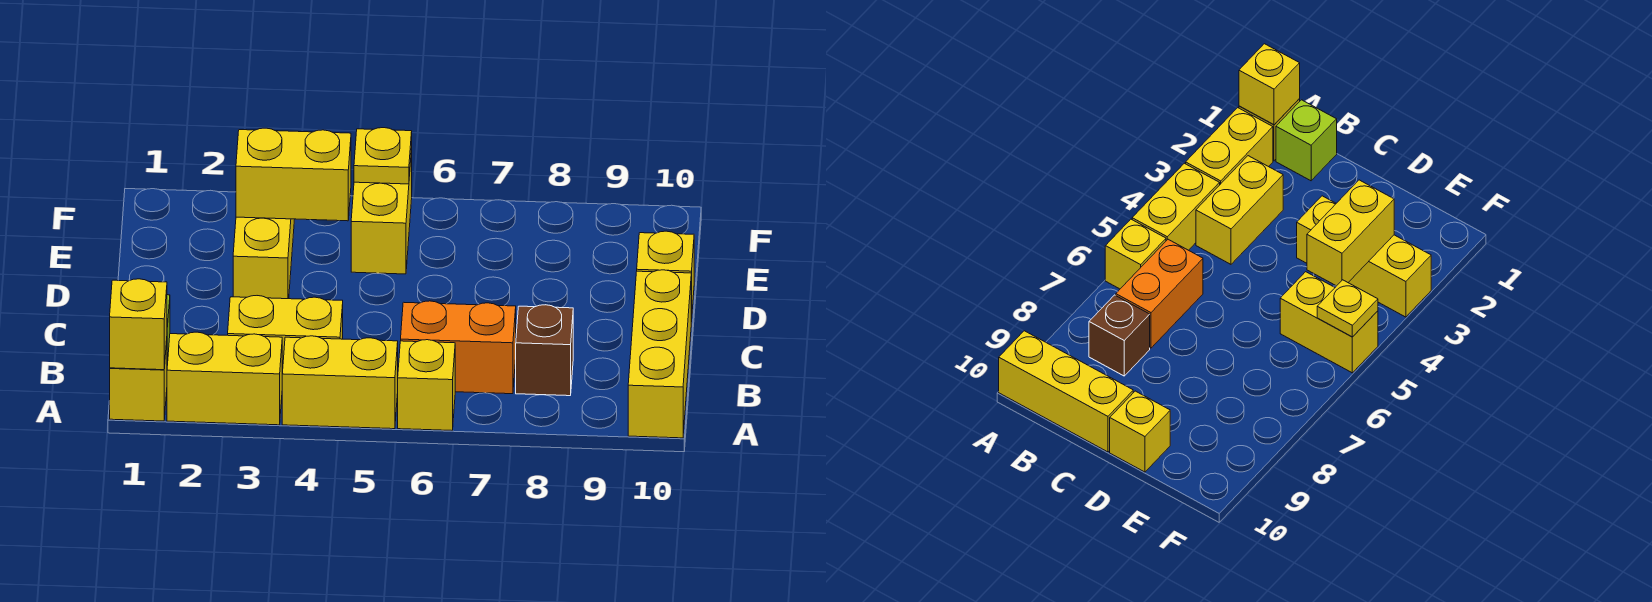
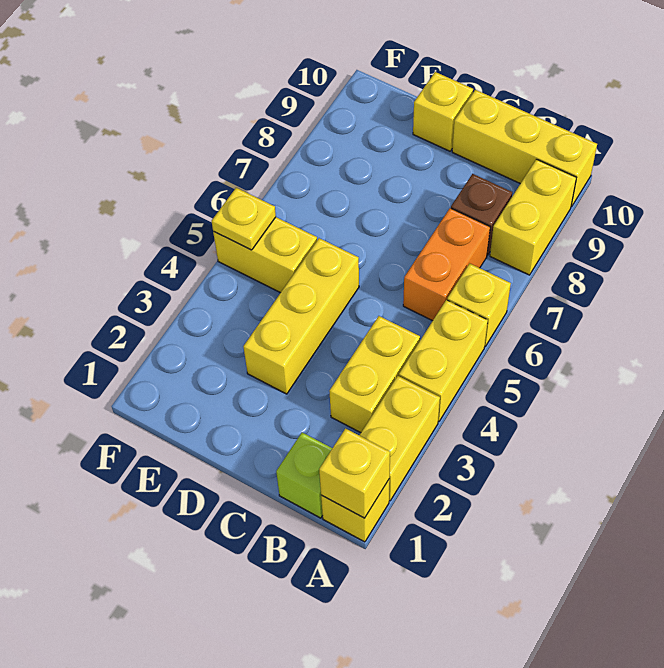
yellow 1x3 brick [233,217,295,299] -> yellow 1x3 brick turned to [243,238,359,394]
yellow 1x2 brick [236,128,351,221] -> yellow 1x2 brick moved to [490,159,576,275]

